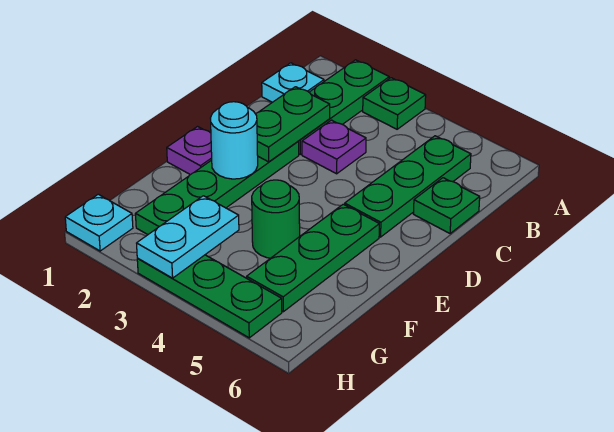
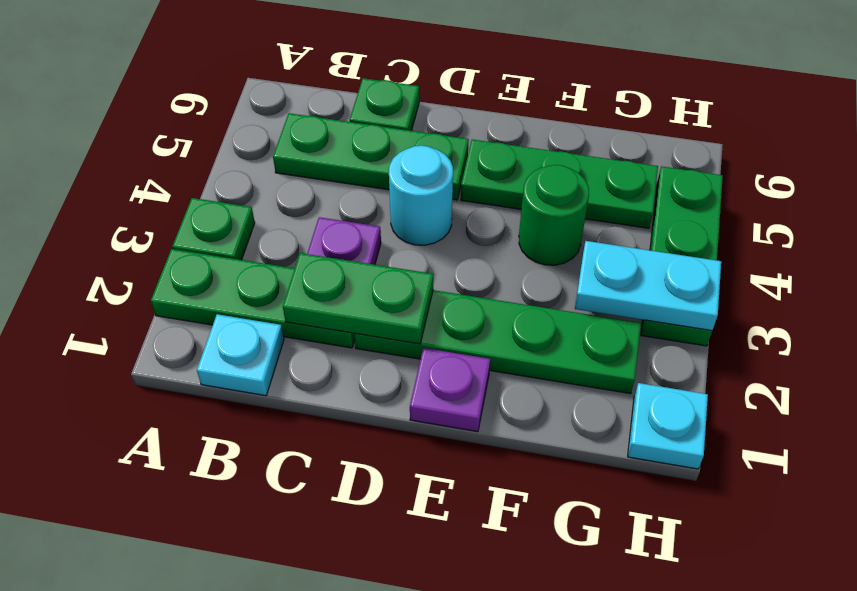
cyan 1x1 round brick [210,102,258,179] -> cyan 1x1 round brick moved to [389,145,453,245]

